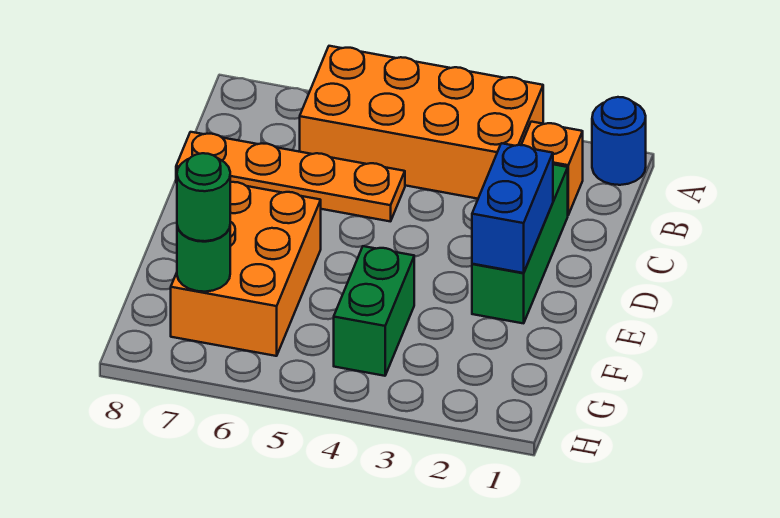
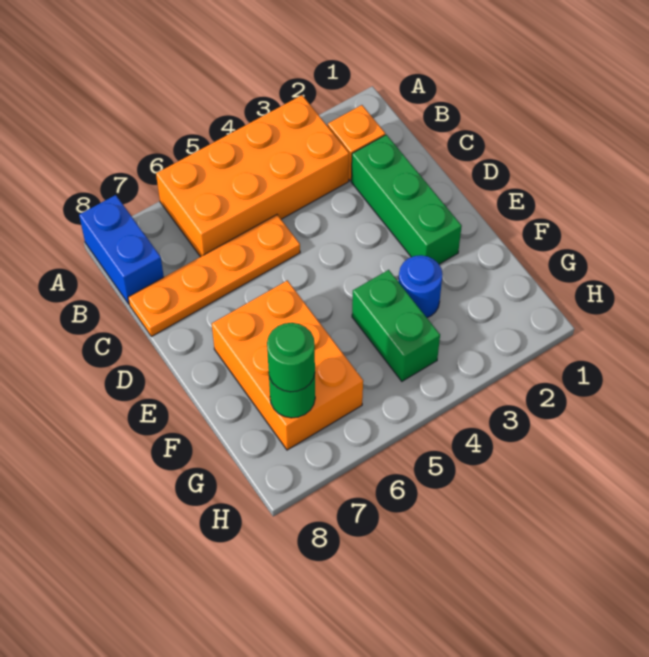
blue 1x1 round brick [592,97,646,185] -> blue 1x1 round brick moved to [398,255,443,318]
blue 1x2 brick [472,143,553,273] -> blue 1x2 brick moved to [79,195,164,304]

